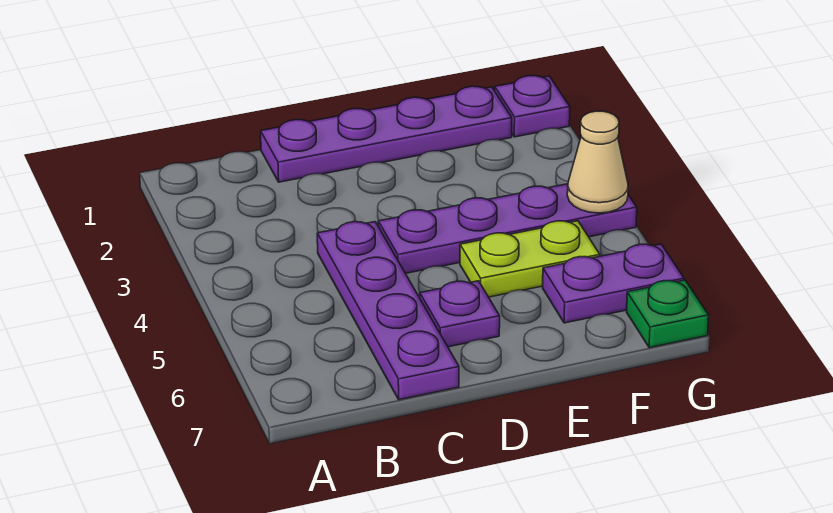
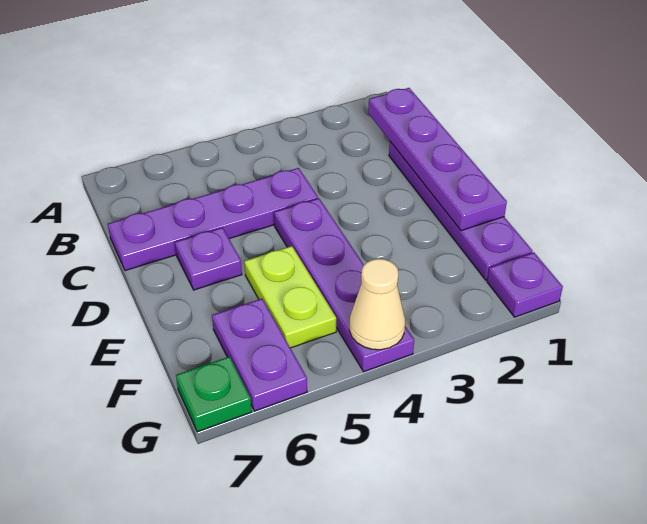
none -> purple 1x4 plate [368,88,507,231]

